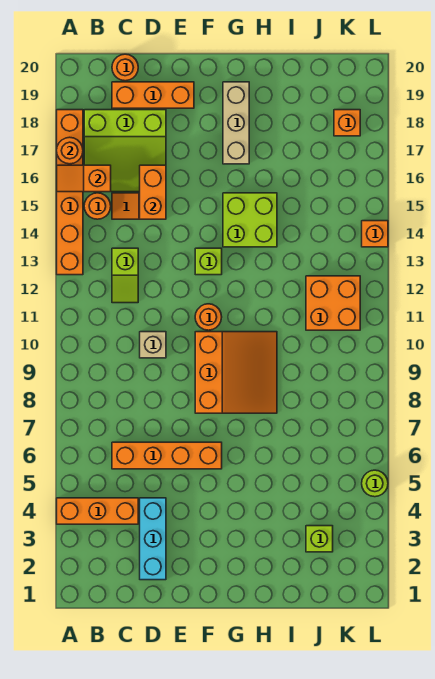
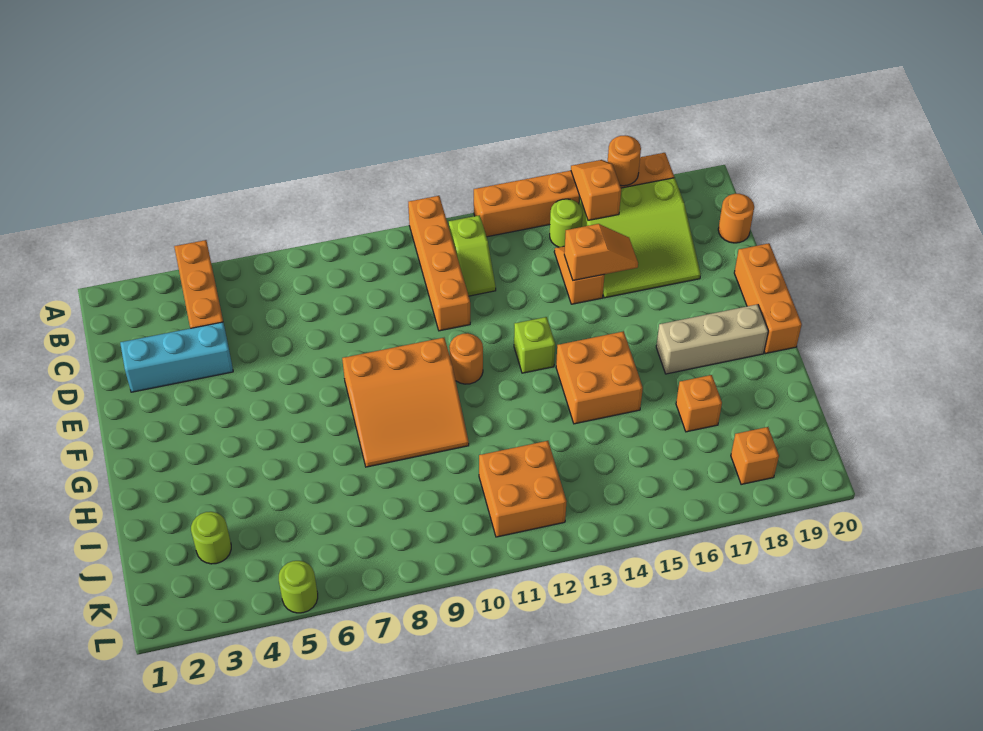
orange 1x1 round brick [84,193,111,219] -> lime 1x1 round brick [550,199,583,247]
lime 3x3 slope [84,110,166,192] -> lime 3x3 slope turned to [579,178,701,298]
orange 1x4 brick [112,442,222,469] -> orange 1x4 brick moved to [408,196,470,331]
lime 1x2 slope [112,248,138,303] -> lime 1x2 slope turned to [449,215,496,296]
orange 1x3 brick [112,82,194,108] -> orange 1x3 brick moved to [734,243,802,354]
tan 1x1 brick [140,332,166,358] -> none
orange 1x2 brick [140,165,166,219] -> orange 1x2 slope [564,224,638,281]
lime 2x2 brick [223,193,277,247] -> orange 2x2 brick [556,331,643,424]
lime 1x1 brick [306,526,333,552] -> lime 1x1 round brick [191,512,231,564]
orange 1x1 brick [362,221,388,247] -> orange 1x1 brick moved to [676,375,722,432]

